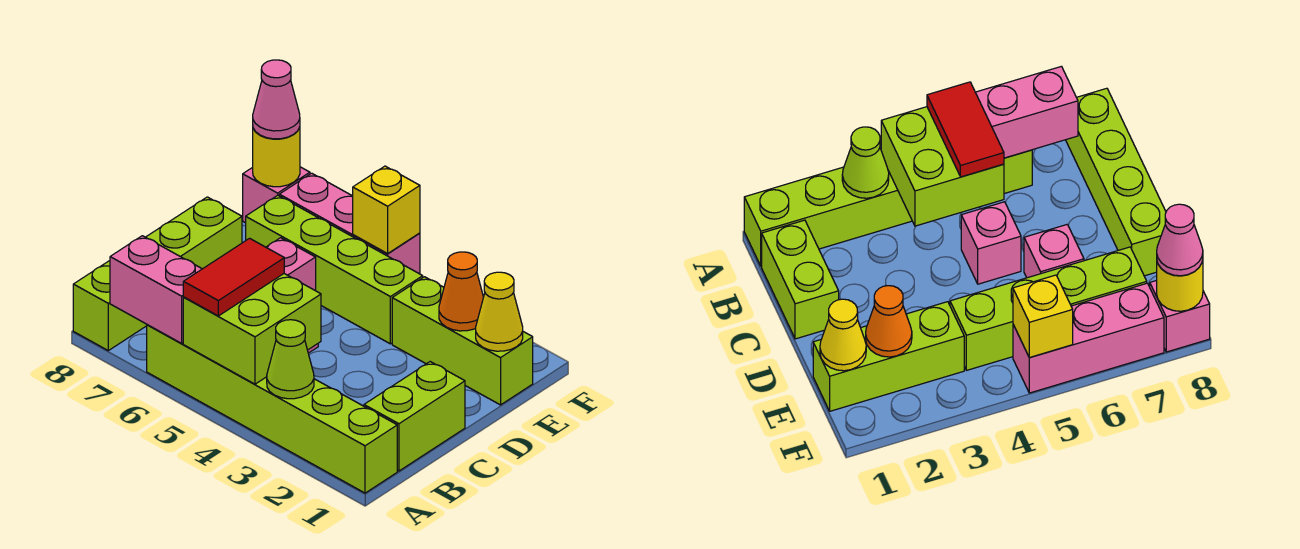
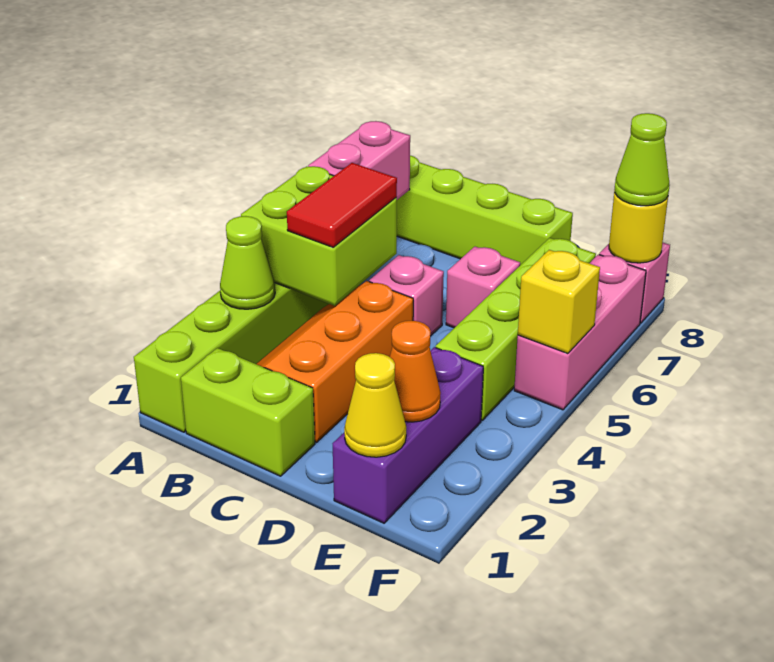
red 1x2 tile [183,238,284,316] -> red 1x2 tile turned to [287,163,397,247]
none -> orange 2x3 slope [257,281,413,443]
lime 1x3 brick [392,277,533,405] -> purple 1x3 brick [333,347,483,523]
pink 1x1 cone [253,60,300,139] -> lime 1x1 cone [615,113,670,206]

